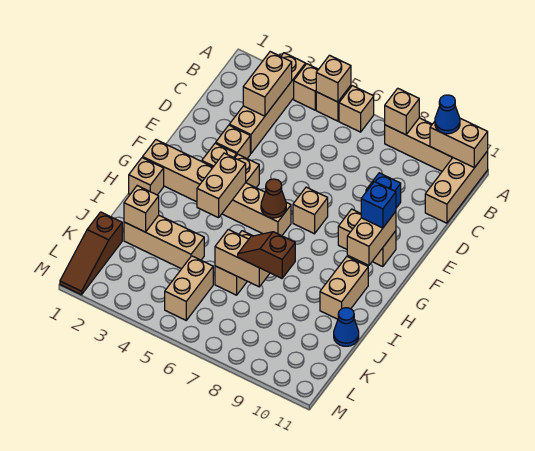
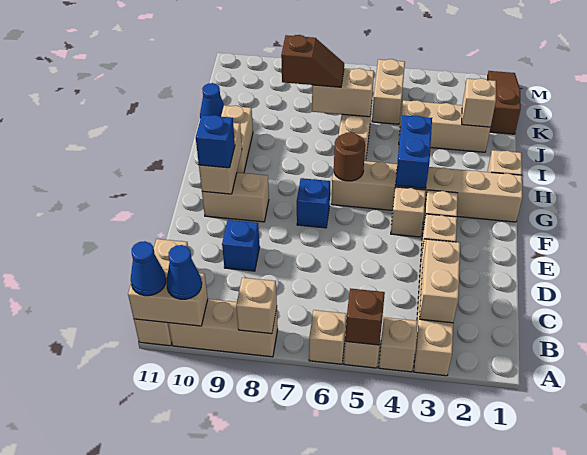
tan 1x1 brick [316,55,351,102] -> brown 1x1 brick [345,289,385,345]
none -> blue 1x1 cone [131,241,166,296]
tan 1x1 brick [293,187,328,234] -> blue 1x1 brick [297,178,330,228]
tan 1x2 brick [197,153,246,218] -> blue 1x2 brick [395,115,432,188]
brown 1x1 cone [261,179,286,218] -> brown 1x1 round brick [334,132,365,181]

